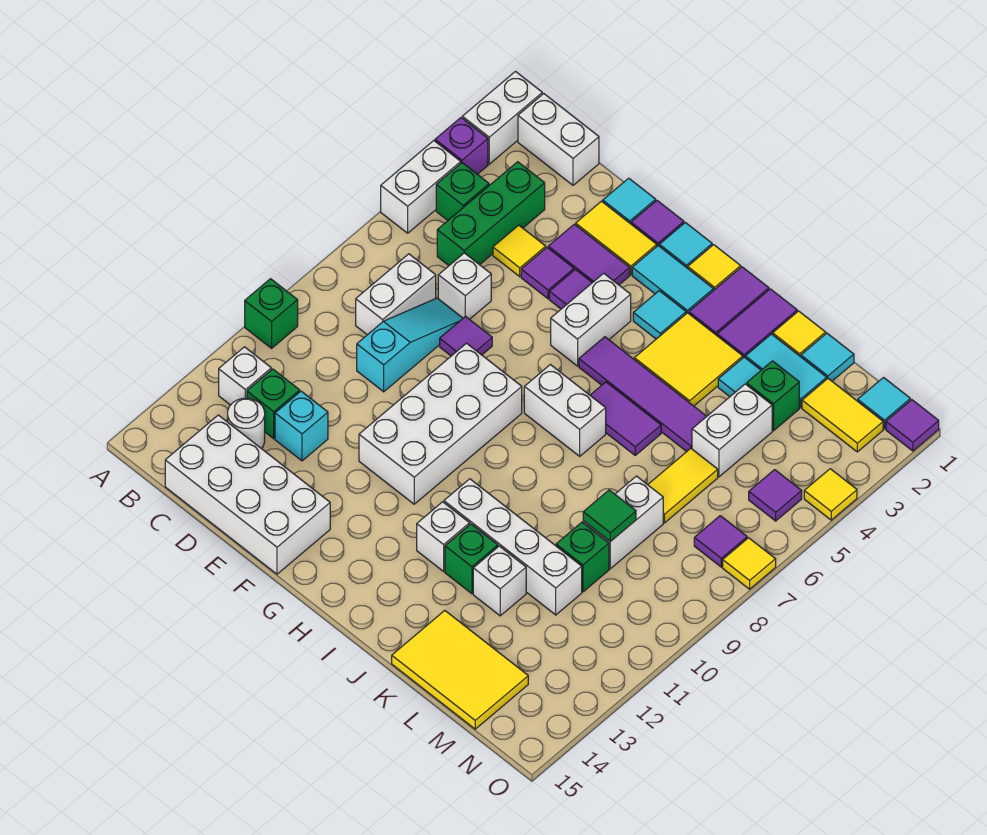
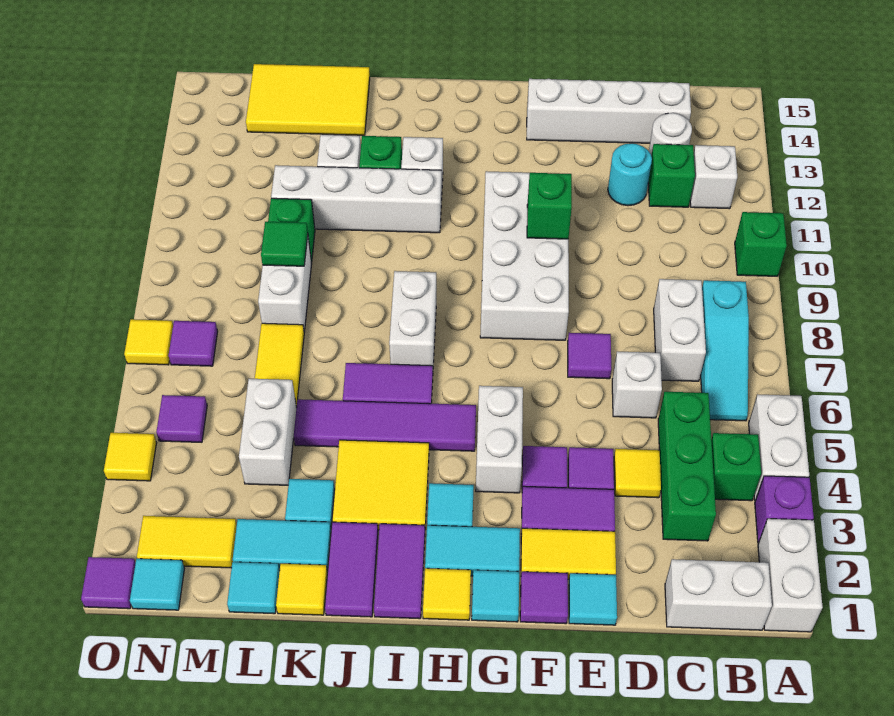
white 2x4 brick [165,415,330,574] -> white 1x4 brick [527,79,691,143]
cyan 1x3 slope [357,298,463,392] -> cyan 1x3 slope moved to [701,280,749,421]
cyan 1x1 brick [275,391,328,461] -> cyan 1x1 round brick [608,143,652,206]
white 1x2 brick [524,365,606,456] -> white 1x2 brick turned to [389,271,436,366]
green 1x1 brick [747,361,799,431] -> green 1x1 brick moved to [527,173,572,239]

